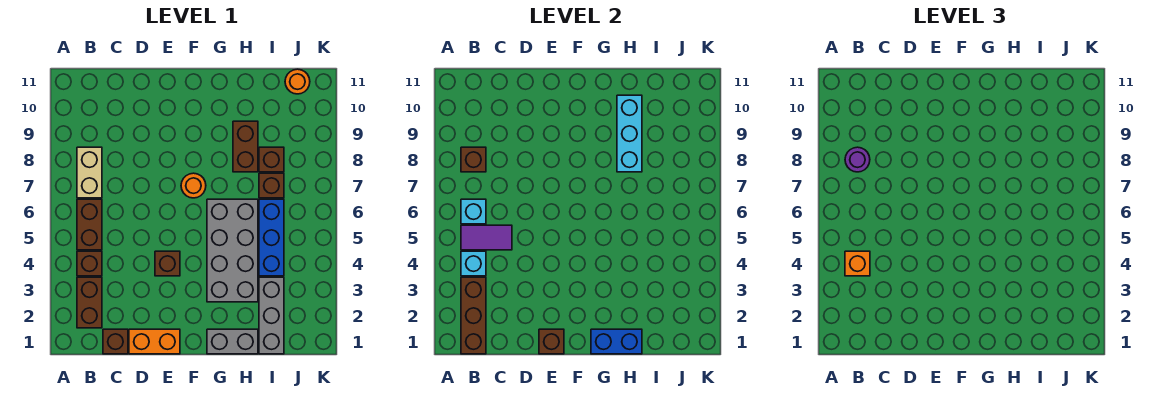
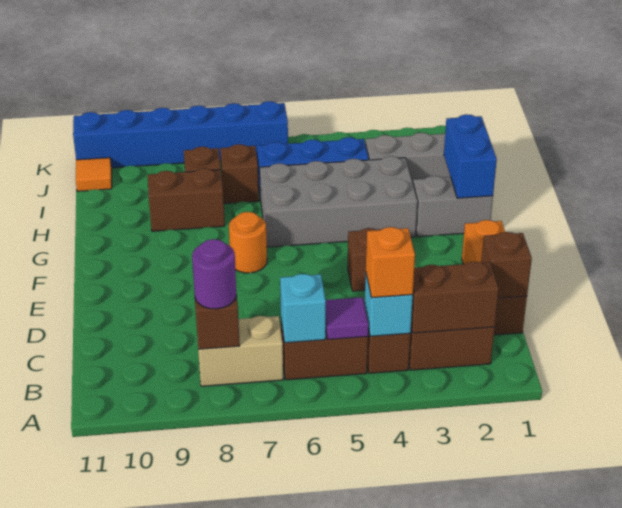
brown 1x3 brick [461,277,486,354] -> brown 1x2 brick [411,262,499,333]
purple 1x2 tile [461,225,512,250] -> purple 1x1 tile [326,297,368,339]
brown 1x1 brick [539,329,564,354] -> brown 1x1 brick moved to [481,232,532,298]
grey 1x2 brick [207,329,258,354] -> grey 1x2 brick turned to [413,176,493,237]
cyan 1x3 brick [617,95,642,172] -> none
orange 1x1 round brick [285,69,310,94] -> orange 1x1 tile [76,158,112,191]
none -> blue 1x6 brick [73,101,288,168]

